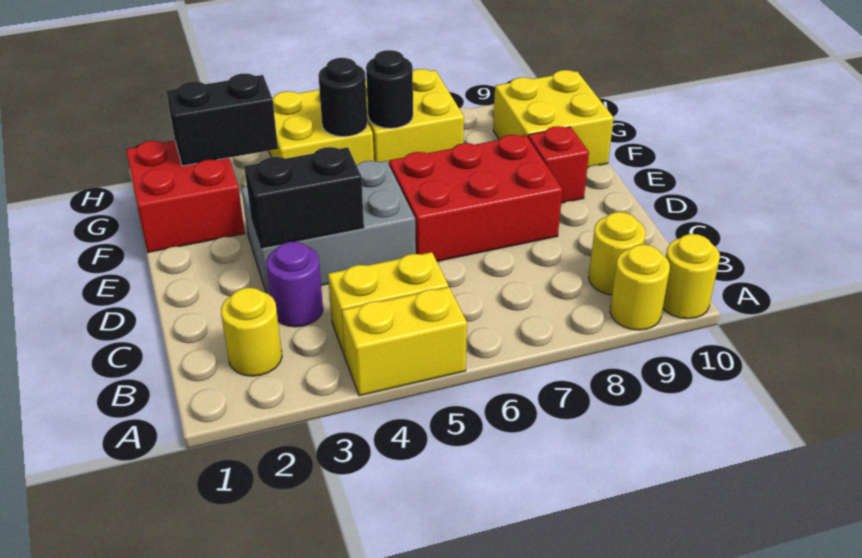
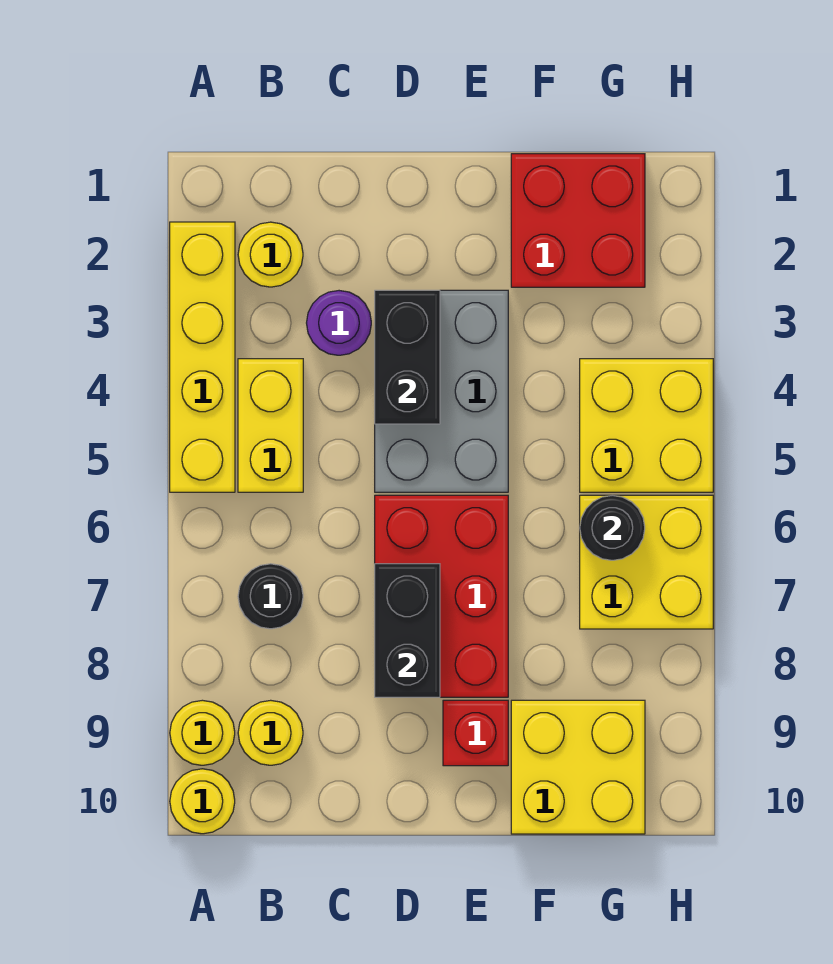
yellow 1x2 brick [342,287,467,396] -> yellow 1x4 brick [170,222,235,492]
black 1x2 brick [166,73,278,166] -> black 1x2 brick moved to [375,564,440,697]
black 1x1 round brick [318,58,367,137] -> black 1x1 round brick moved to [238,564,303,629]

